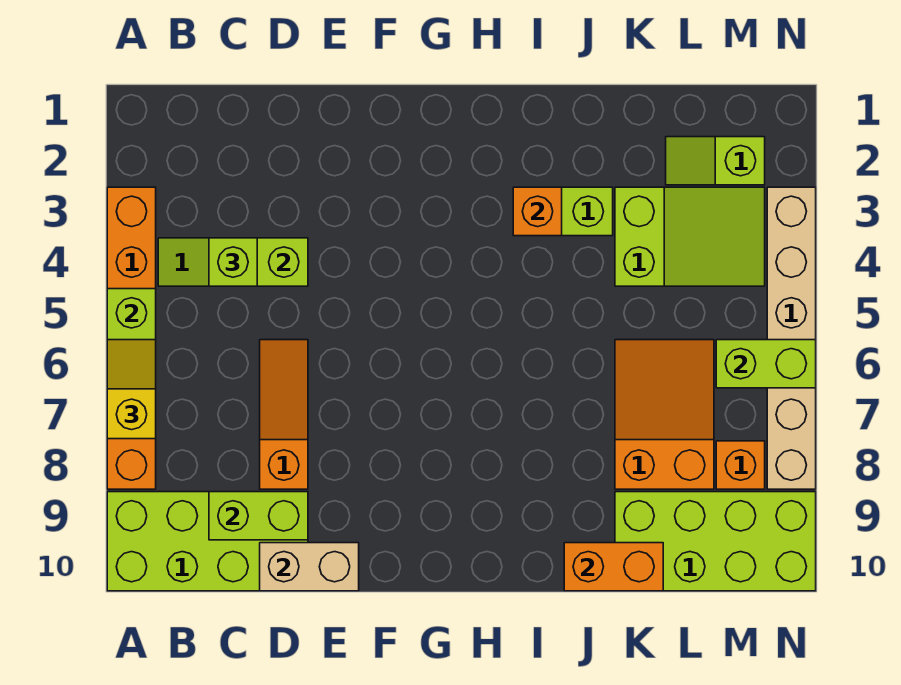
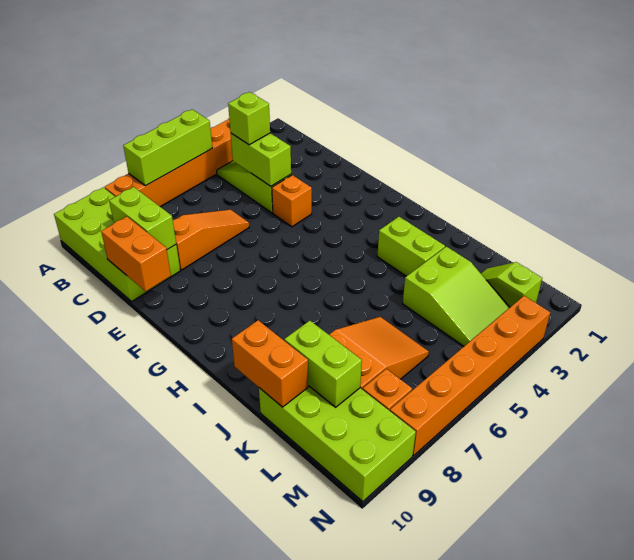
yellow 1x2 slope [107,340,156,439] -> none
tan 1x2 brick [260,543,359,591] -> orange 1x2 brick [101,217,171,291]
orange 1x1 brick [513,187,562,236] -> orange 1x1 brick moved to [272,175,312,227]
lime 1x2 brick [716,340,816,388] -> lime 1x2 brick moved to [284,321,362,407]
tan 1x6 brick [767,187,816,489] -> orange 1x6 brick [390,296,550,456]

